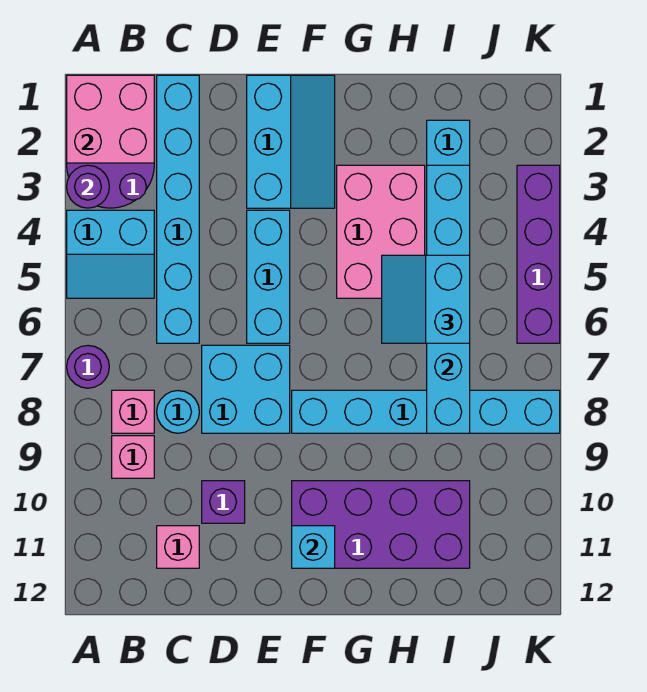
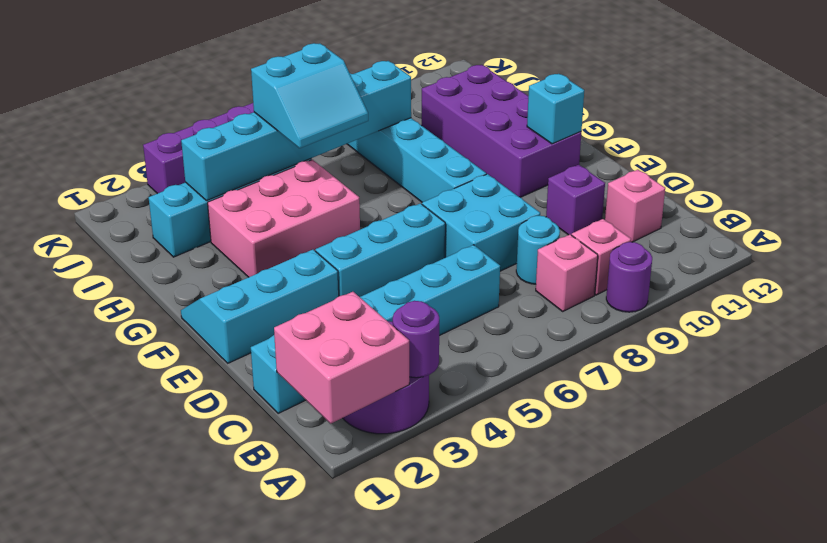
cyan 2x2 slope [67,210,154,298] -> none
purple 1x1 round brick [67,346,109,388] -> purple 1x1 round brick moved to [606,242,652,312]

